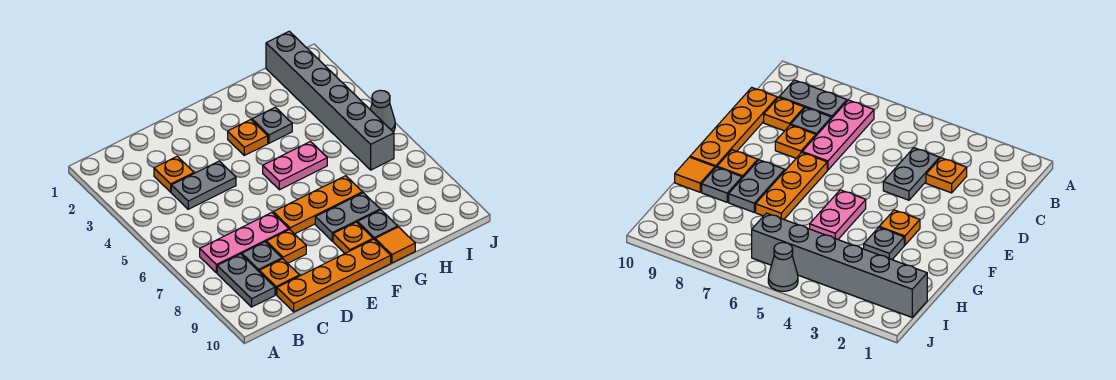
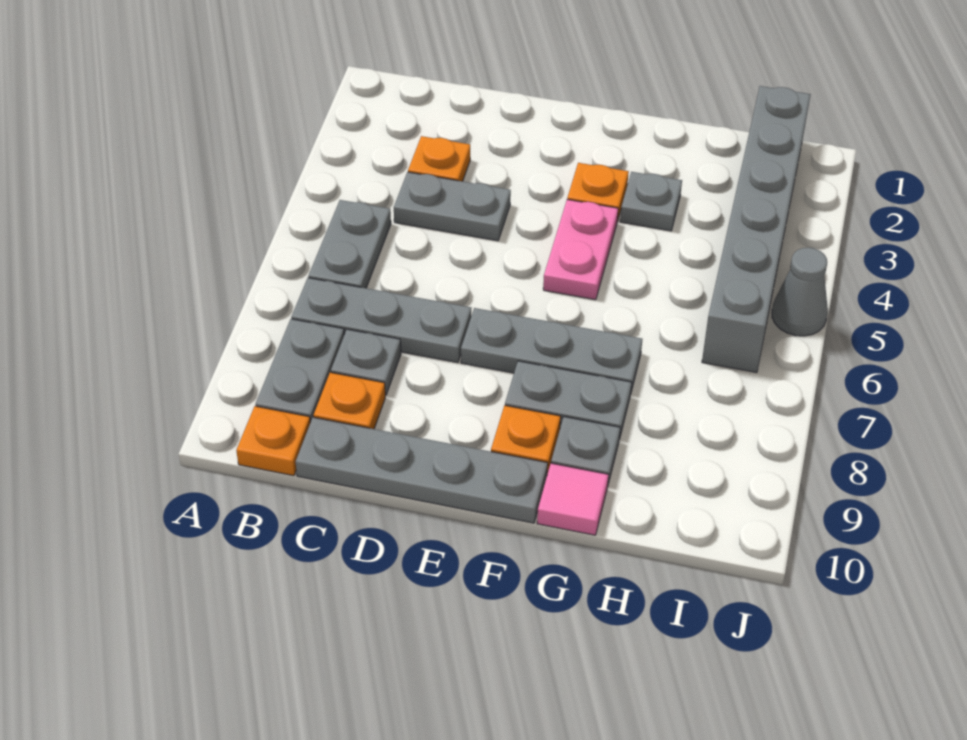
none -> grey 1x2 plate [308,200,391,288]
pink 1x3 plate [200,213,289,273] -> grey 1x3 plate [291,278,471,363]
orange 1x4 plate [277,239,391,312] -> grey 1x4 plate [296,417,548,523]
orange 1x1 plate [266,229,306,263] -> orange 1x1 plate moved to [236,406,310,476]
orange 1x3 plate [273,176,363,234] -> grey 1x3 plate [461,308,642,392]
pink 1x2 plate [263,142,327,190] -> pink 1x2 plate turned to [543,200,618,300]
orange 1x1 tile [375,227,415,263] -> pink 1x1 tile [537,463,608,535]

